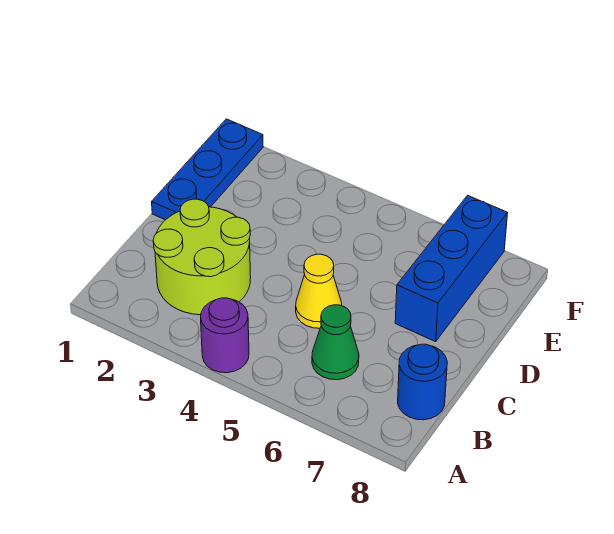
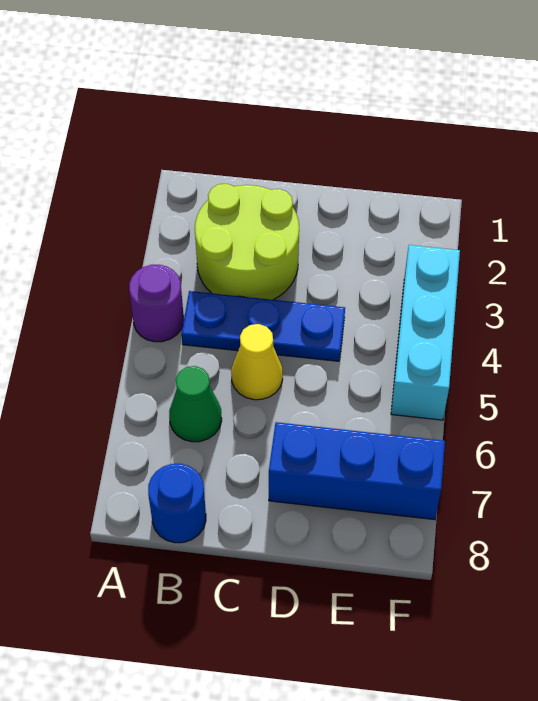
blue 1x3 plate [152,119,263,220] -> blue 1x3 plate moved to [181,291,345,361]
none -> cyan 1x3 brick [391,245,460,420]

